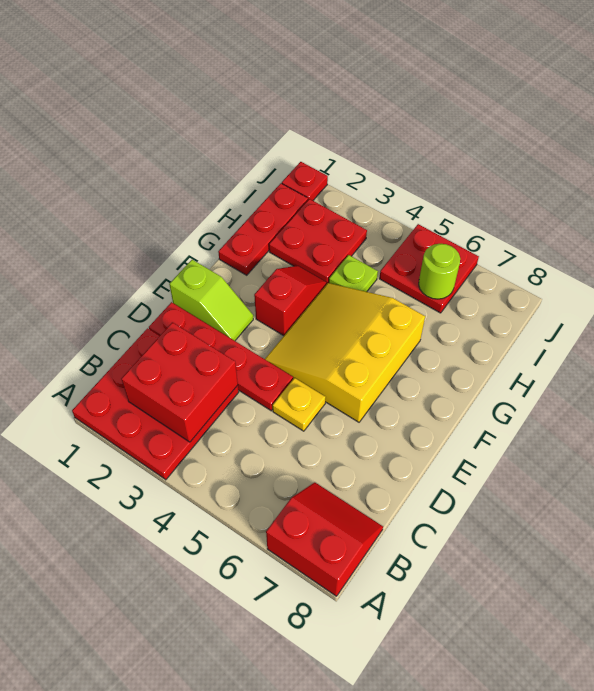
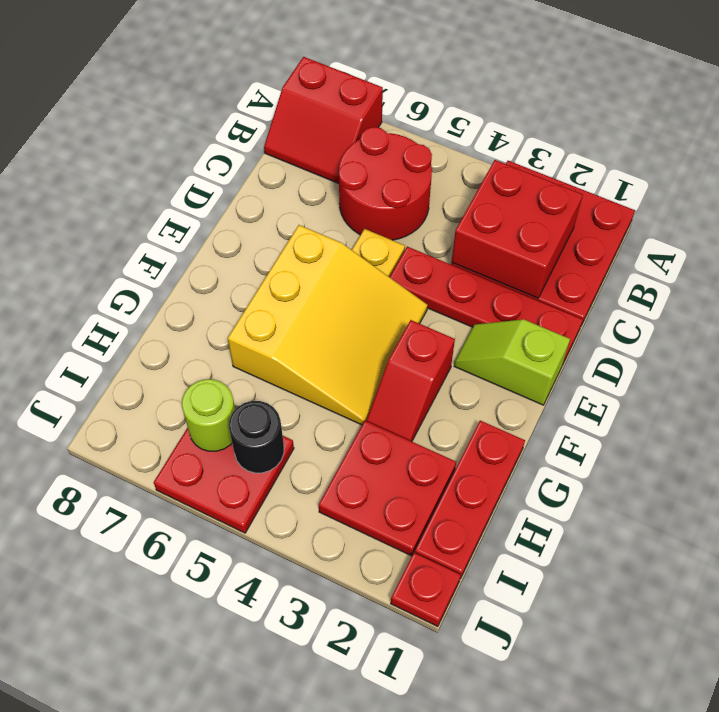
none -> red 2x2 round brick [339,127,432,240]
lime 1x1 plate [329,255,378,292] -> none
none -> black 1x1 round brick [229,401,284,473]

